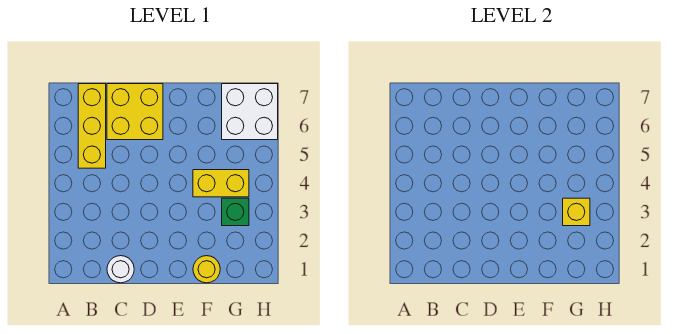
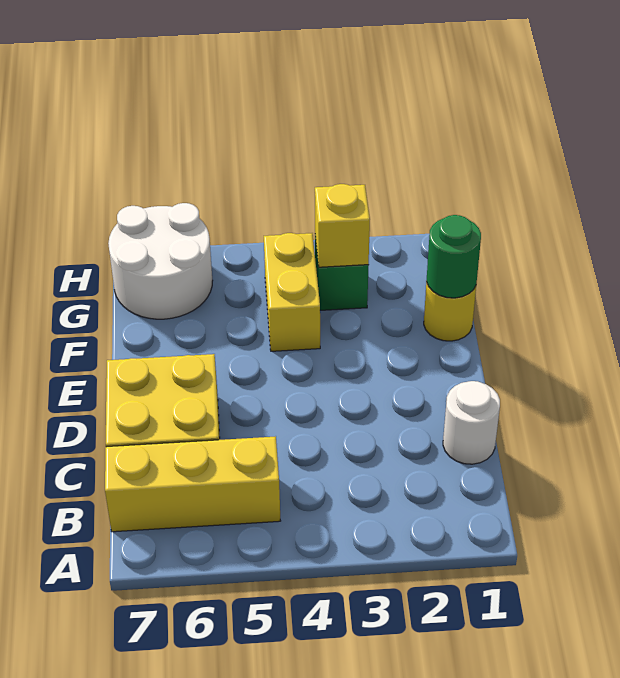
none -> green 1x1 round brick [426,215,481,298]
white 2x2 brick [222,84,278,140] -> white 2x2 round brick [108,203,213,319]

